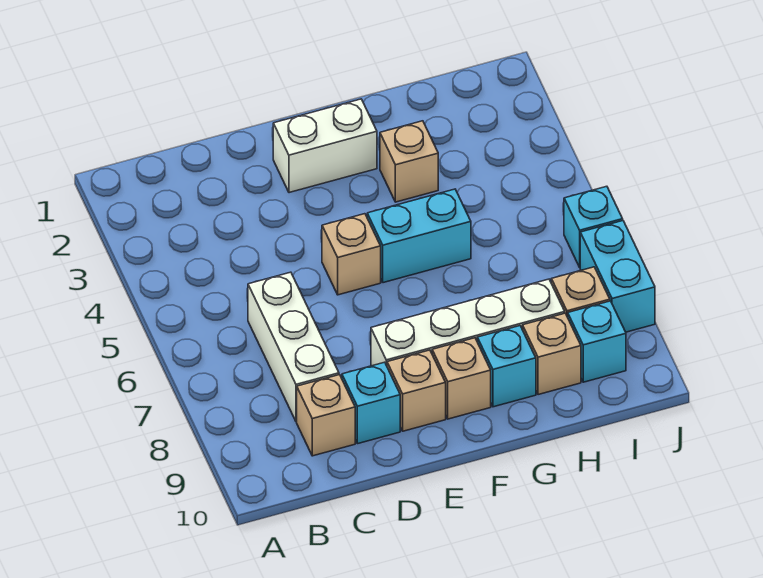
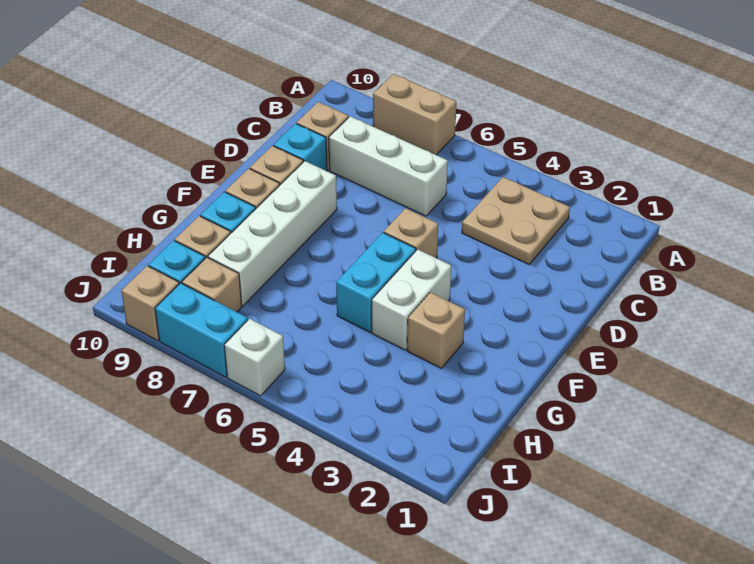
none -> tan 1x2 brick [373,74,456,155]
none -> tan 2x2 plate [462,177,570,264]
white 1x2 brick [273,99,377,193] -> white 1x2 brick moved to [372,249,451,350]
cyan 1x1 brick [564,186,623,267] -> white 1x1 brick [224,319,285,396]
none -> tan 1x1 brick [121,266,179,341]

